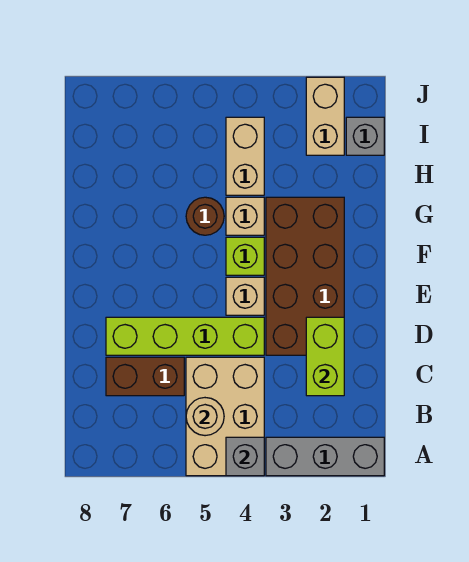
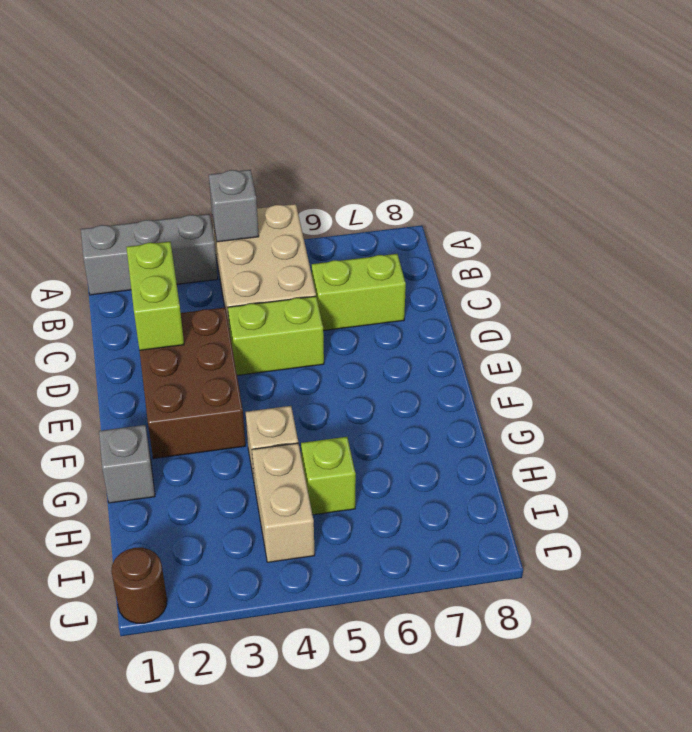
tan 1x1 round brick [186,398,224,436] -> none
brown 1x2 brick [106,357,184,396] -> lime 1x2 brick [312,254,406,331]
brown 2x4 brick [266,197,344,355] -> brown 2x3 brick [140,308,245,459]
lime 1x4 brick [106,317,264,355] -> lime 1x2 brick [228,296,324,375]
tan 1x1 brick [226,277,264,315] -> none
lime 1x1 brick [226,237,264,275] -> lime 1x1 brick moved to [301,437,356,515]
brown 1x1 round brick [186,197,224,235] -> brown 1x1 round brick moved to [111,548,167,623]
grey 1x1 brick [346,117,384,155] -> grey 1x1 brick moved to [99,425,155,503]
tan 1x2 brick [306,77,344,155] -> none

